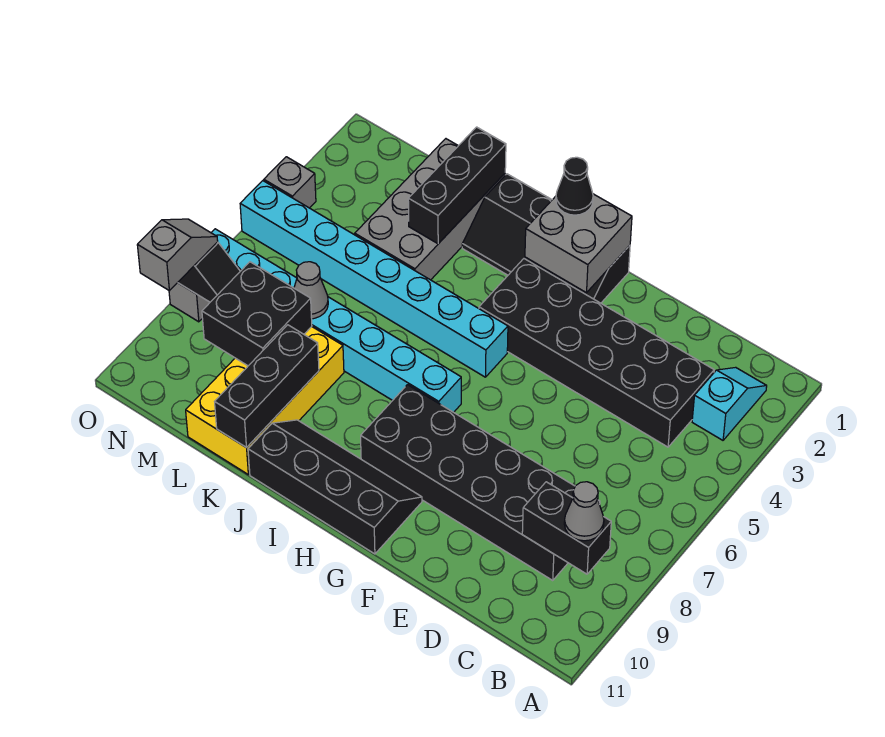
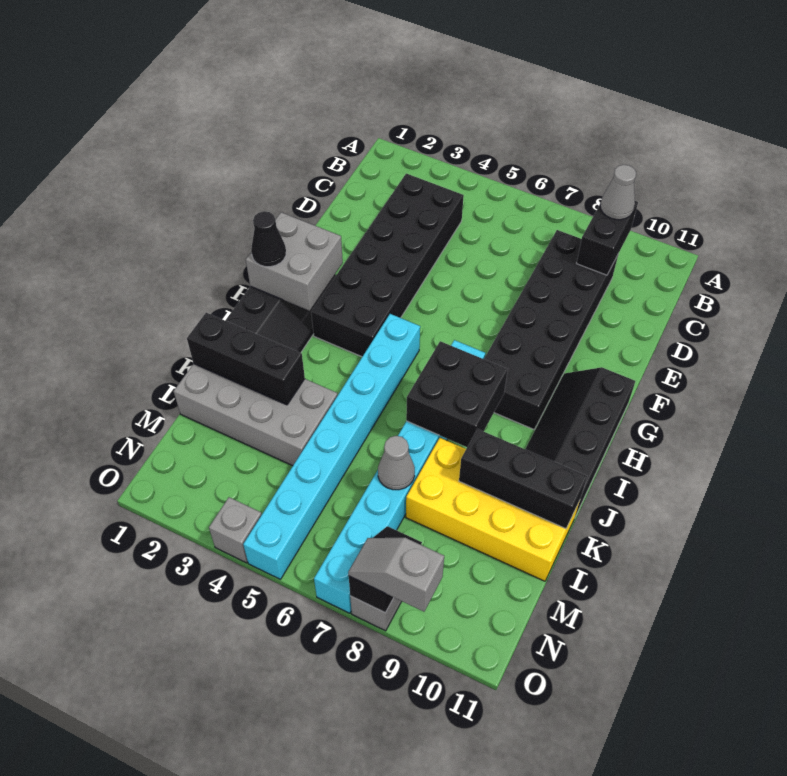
cyan 1x2 slope [692,367,767,440] -> none
black 2x2 brick [202,262,312,366] -> black 2x2 brick moved to [406,341,508,447]

